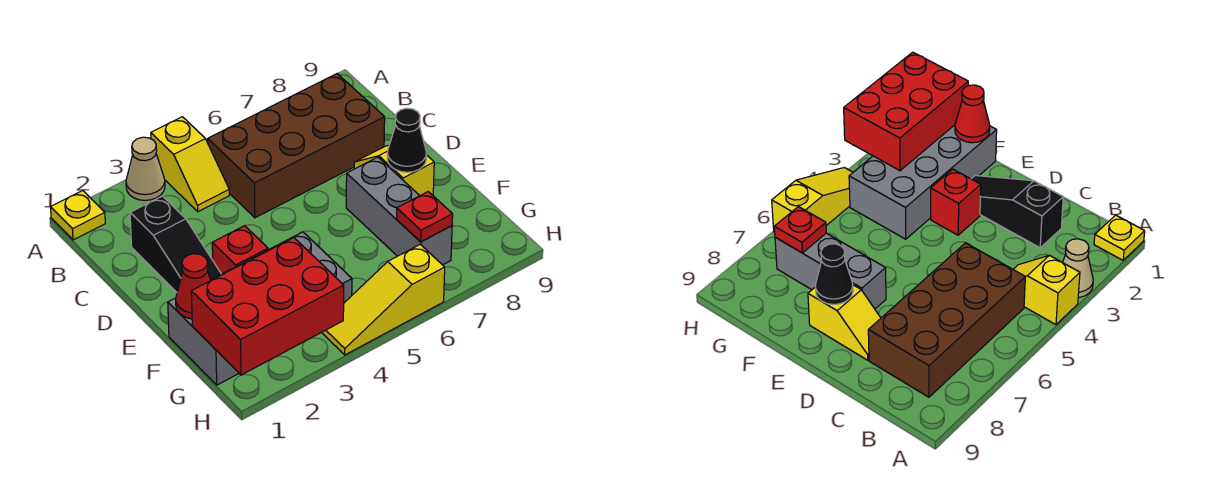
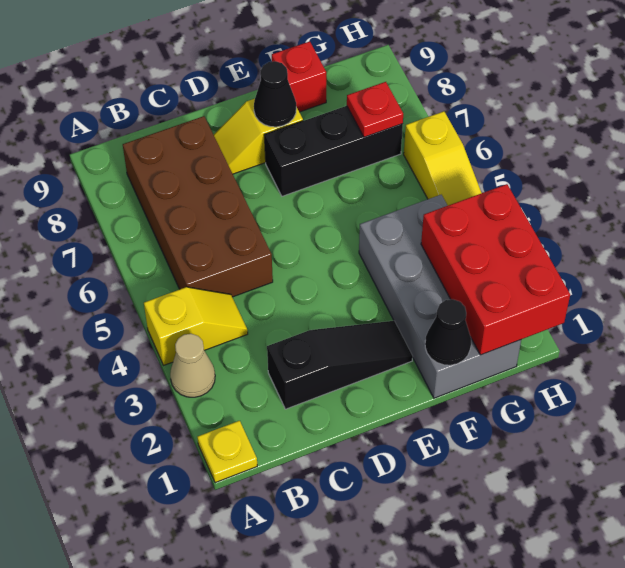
red 1x1 brick [212,226,268,274] -> red 1x1 brick moved to [272,41,326,112]
grey 1x3 brick [346,157,452,265] -> black 1x3 brick [265,106,403,196]
red 1x1 cone [176,254,211,319] -> black 1x1 cone [425,299,471,365]

